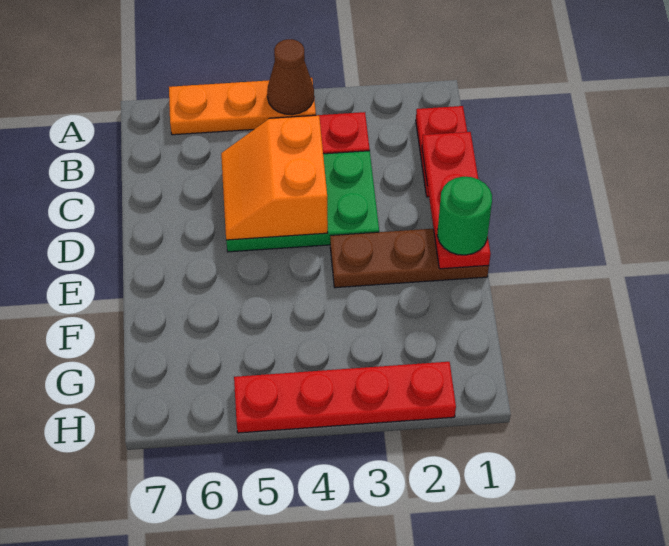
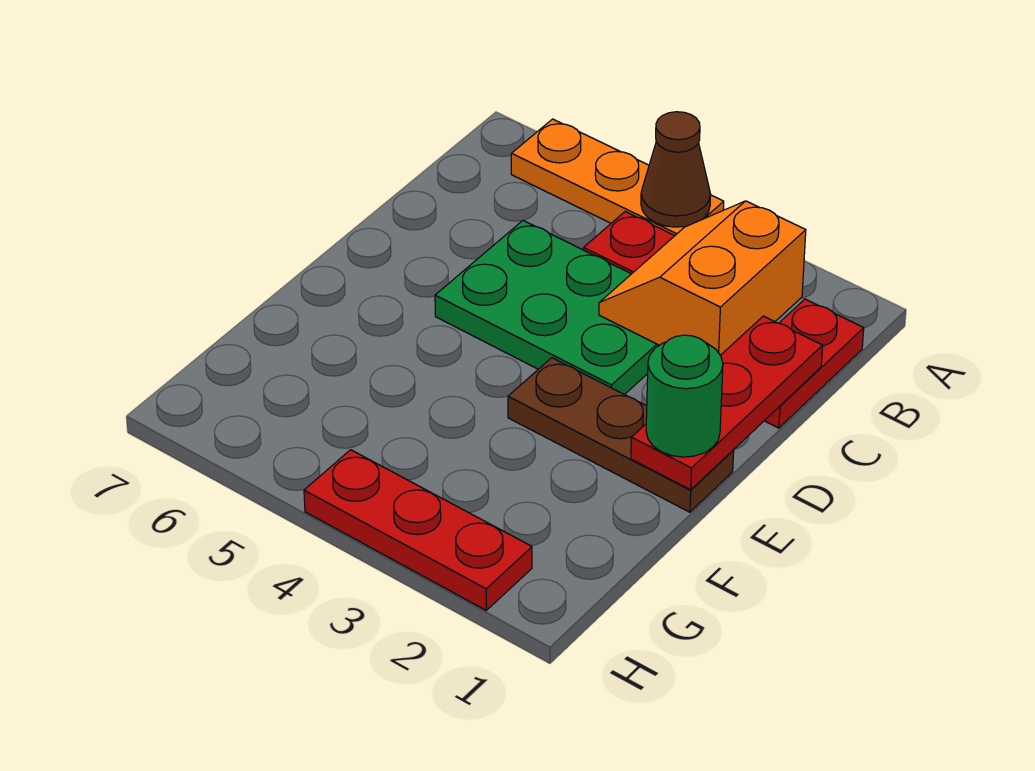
orange 2x2 slope [221,116,328,240] -> orange 2x2 slope moved to [599,201,806,355]
red 1x4 plate [234,362,456,433] -> red 1x3 plate [304,450,532,610]

